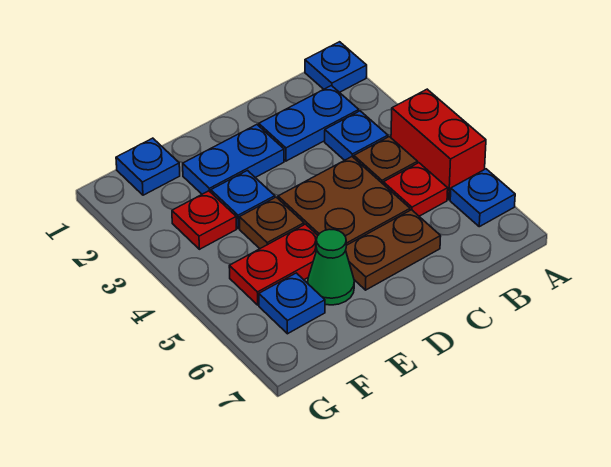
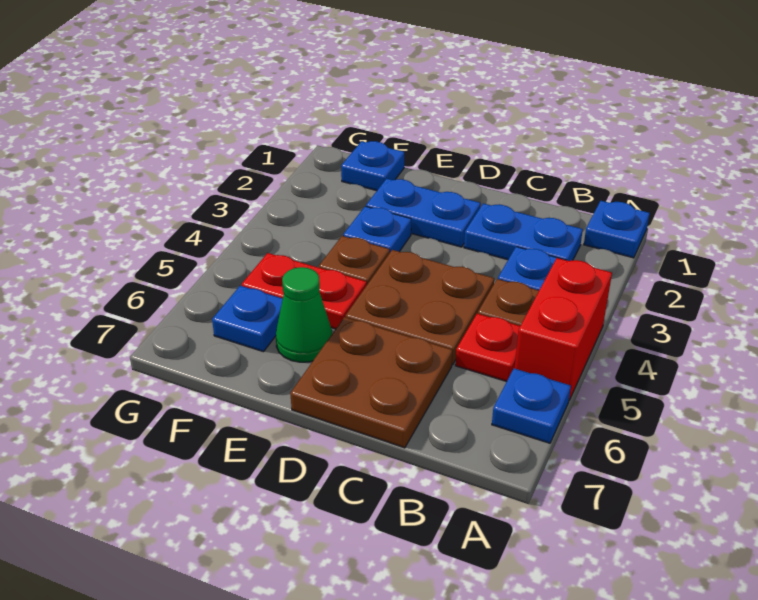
brown 1x2 plate [346,210,441,290] -> brown 2x2 plate [290,317,453,448]
red 1x1 plate [172,191,236,249] -> none

